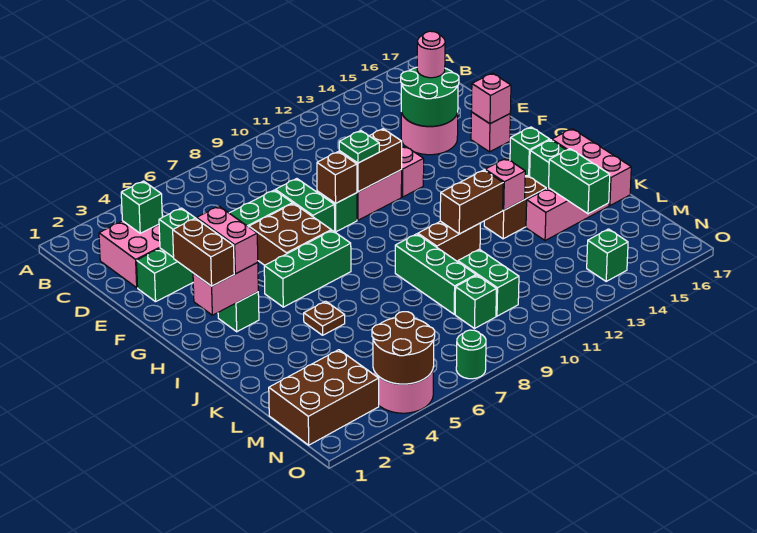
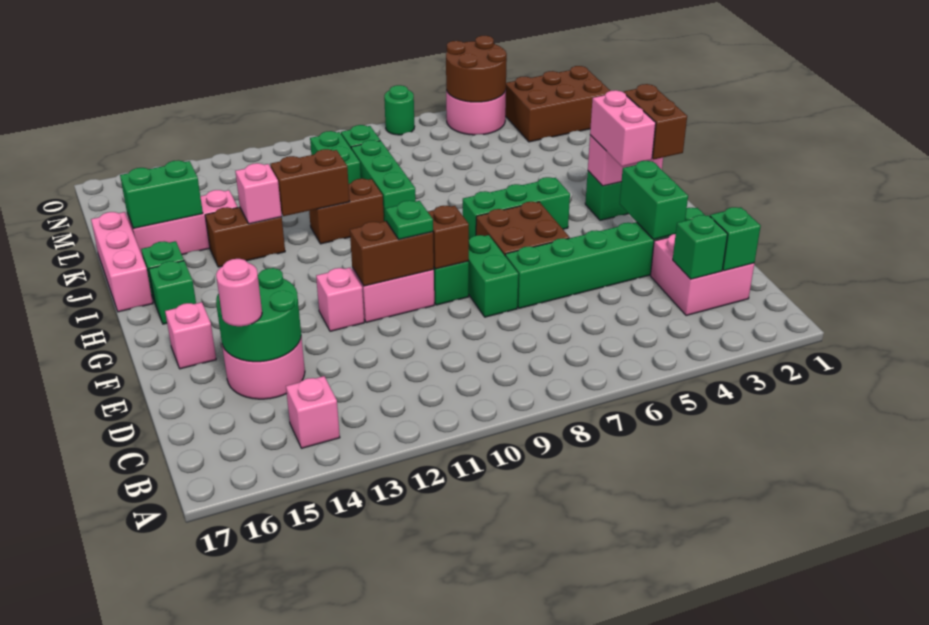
pink 1x1 brick [471,73,511,124] -> pink 1x1 brick moved to [286,376,340,448]
brown 1x1 plate [304,301,345,335] -> none
green 1x2 brick [549,149,610,214] -> green 1x2 brick turned to [120,160,203,228]
green 1x1 brick [587,229,628,281] -> green 1x1 brick moved to [710,207,761,271]

